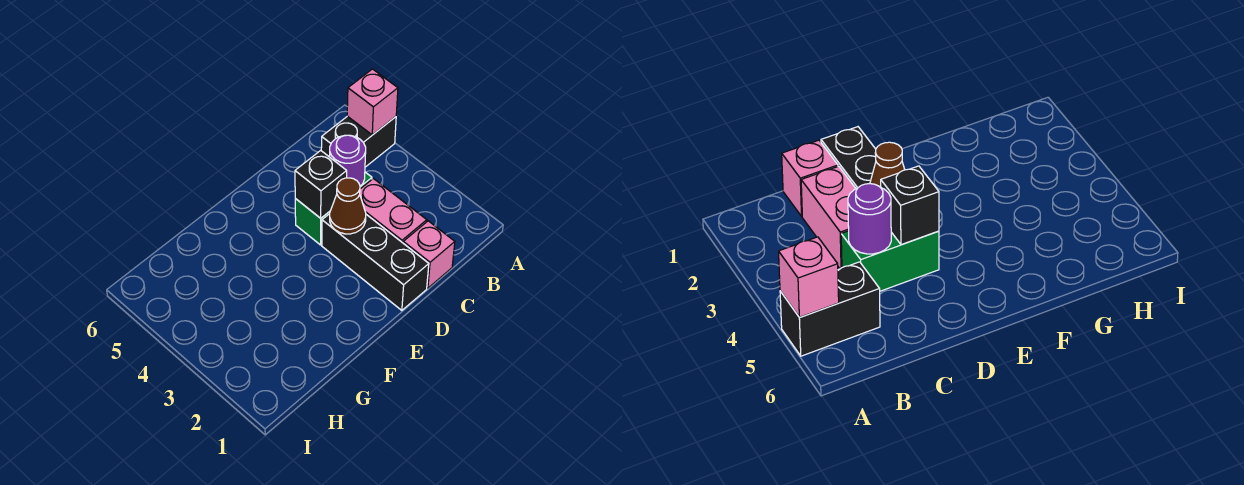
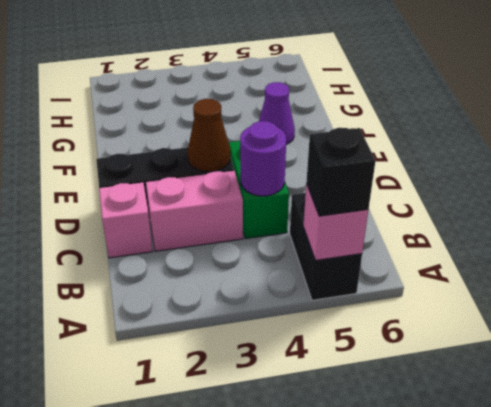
black 1x1 brick [295,150,347,218] -> black 1x1 brick moved to [306,128,375,216]
none -> purple 1x1 cone [259,82,295,144]

